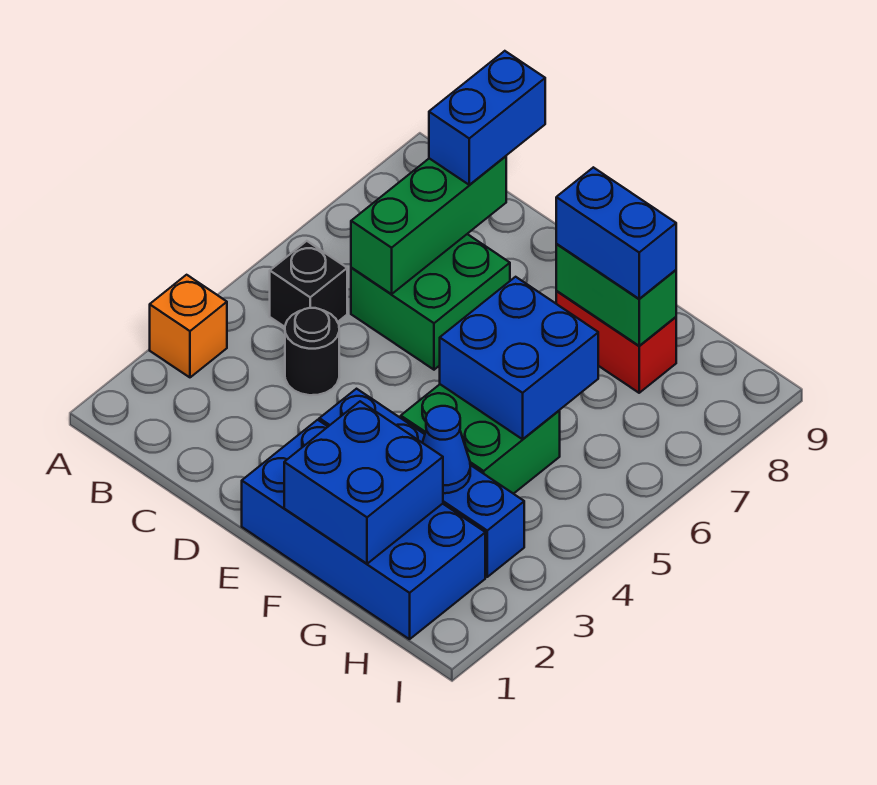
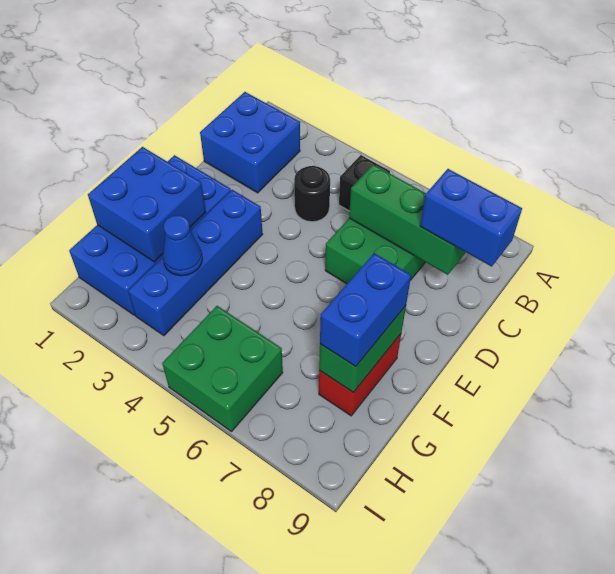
orange 1x1 brick [150,275,227,377] -> none
green 2x2 brick [401,384,560,494] -> green 2x2 brick moved to [162,306,283,432]
blue 2x2 brick [440,277,598,439] -> blue 2x2 brick moved to [200,92,300,193]

